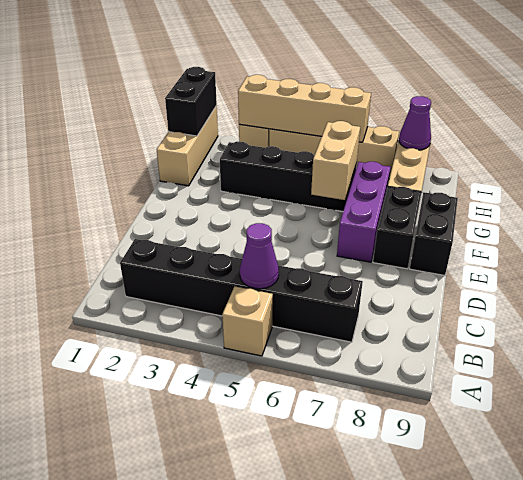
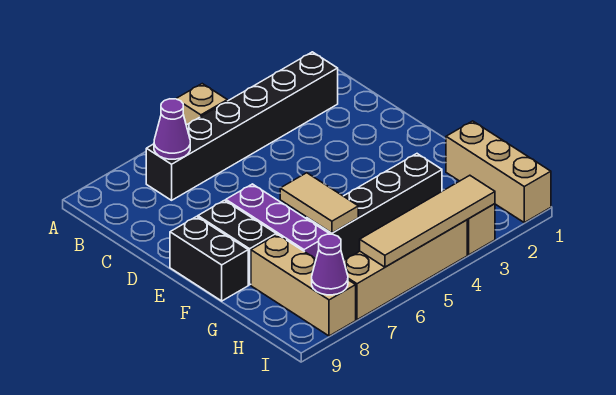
purple 1x1 cone [240,223,279,289] -> purple 1x1 cone moved to [154,99,190,159]
tan 1x2 brick [311,121,360,200] -> tan 1x2 tile [280,173,358,233]
black 1x2 brick [165,67,217,136] -> none
tan 1x4 brick [238,75,371,142] -> tan 1x4 tile [360,175,495,267]

